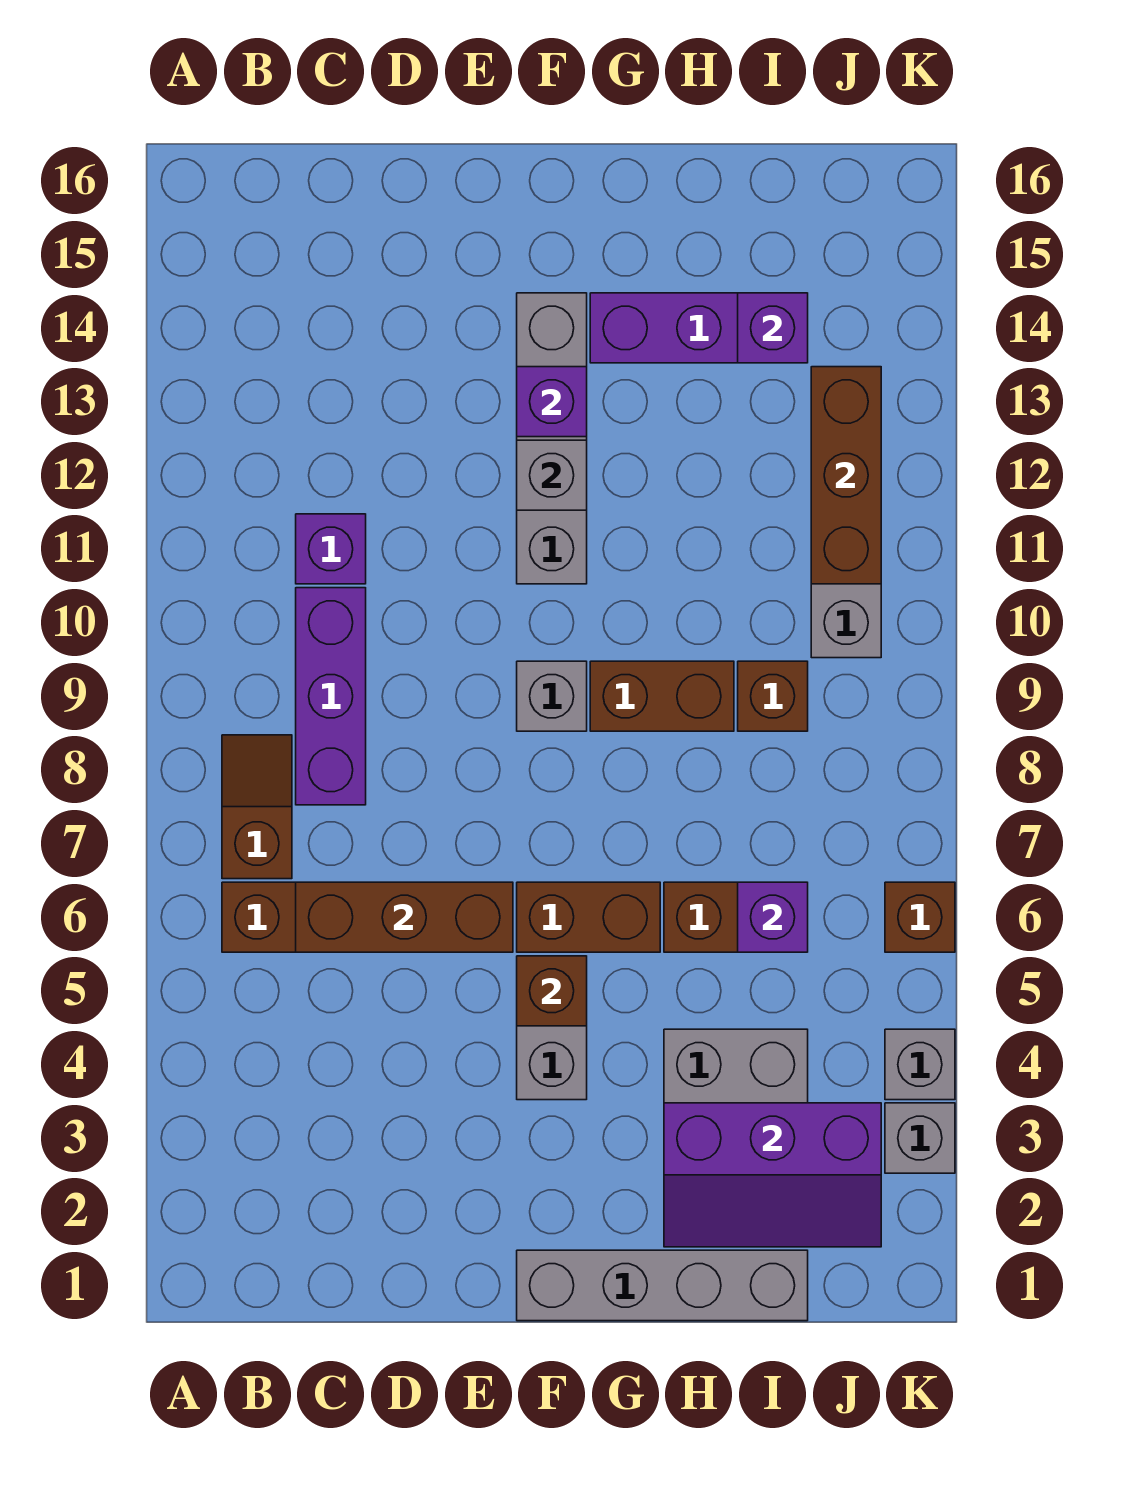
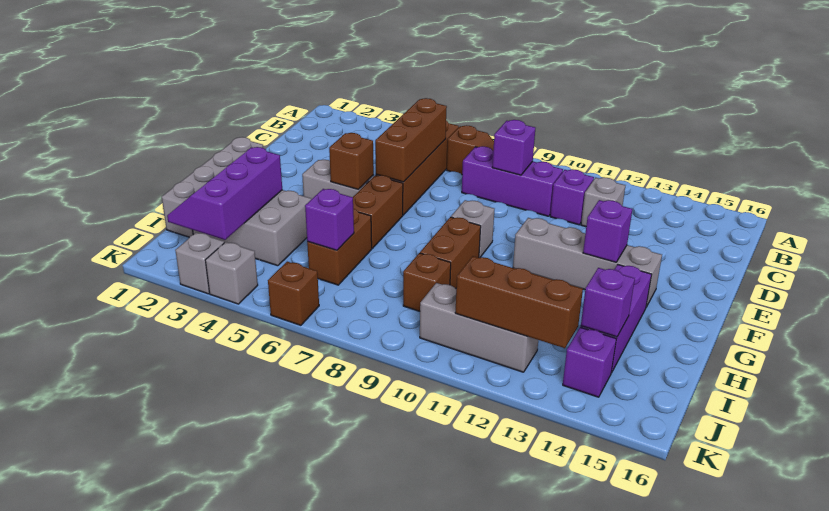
none -> purple 1x1 brick [492,120,535,175]
grey 1x1 brick [517,440,587,510] -> grey 1x1 brick moved to [581,177,625,227]
none -> purple 1x1 brick [563,327,616,397]

